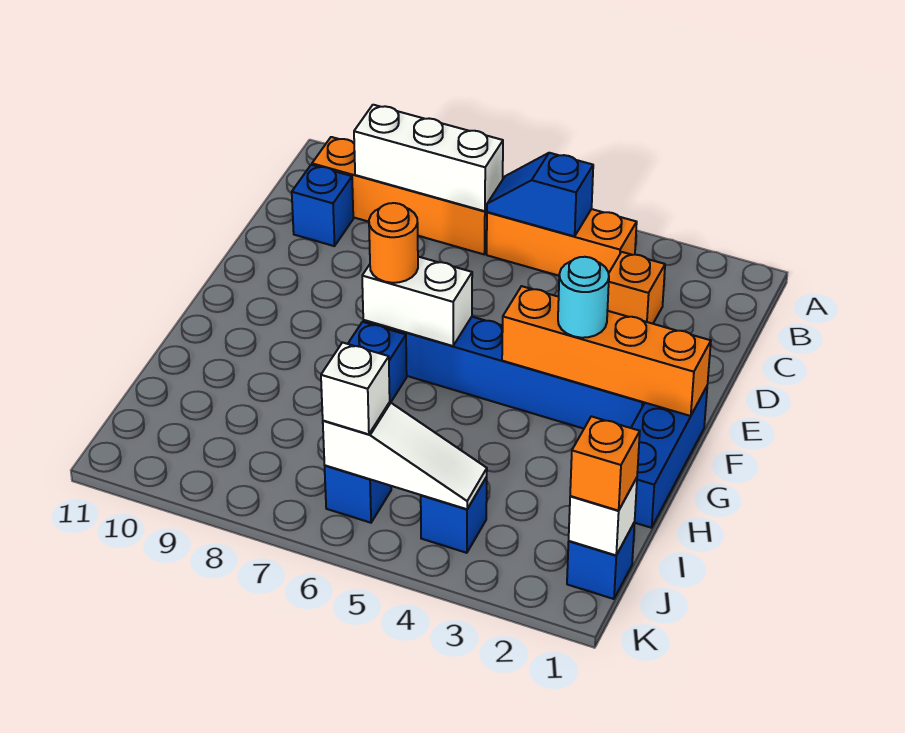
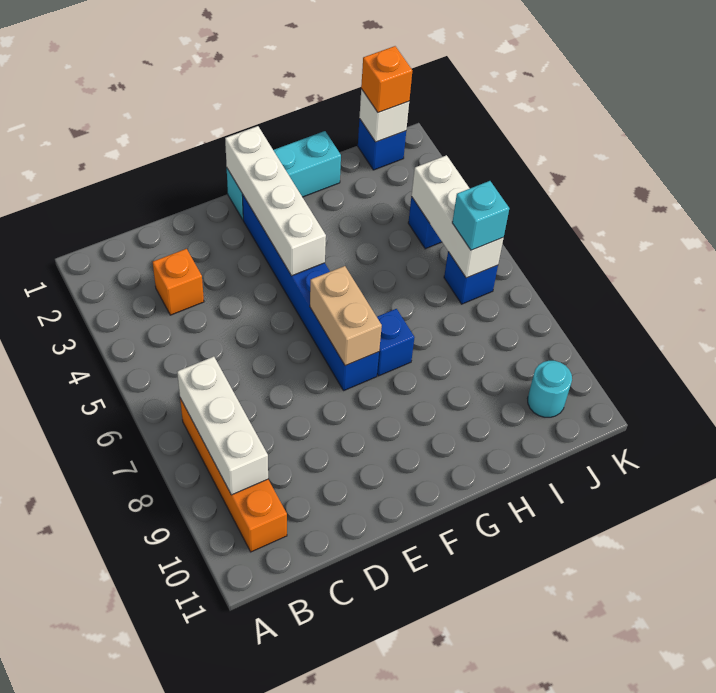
orange 1x3 brick [487,209,637,276] -> none
blue 1x2 slope [487,153,593,236] -> none
blue 1x1 brick [292,165,353,246] -> none
blue 1x3 brick [631,387,707,528] -> cyan 1x3 brick [227,131,341,219]
orange 1x4 brick [502,286,711,416] -> white 1x4 brick [225,126,326,276]
cyan 1x1 round brick [558,257,609,338] -> cyan 1x1 round brick moved to [528,361,572,417]
white 1x2 brick [362,257,472,346] -> tan 1x2 brick [310,266,382,366]
orange 1x1 round brick [369,203,418,283] -> none
white 1x3 slope [323,402,487,509] -> white 1x3 brick [411,155,504,278]
white 1x1 brick [321,343,390,434] -> cyan 1x1 brick [452,181,509,250]

